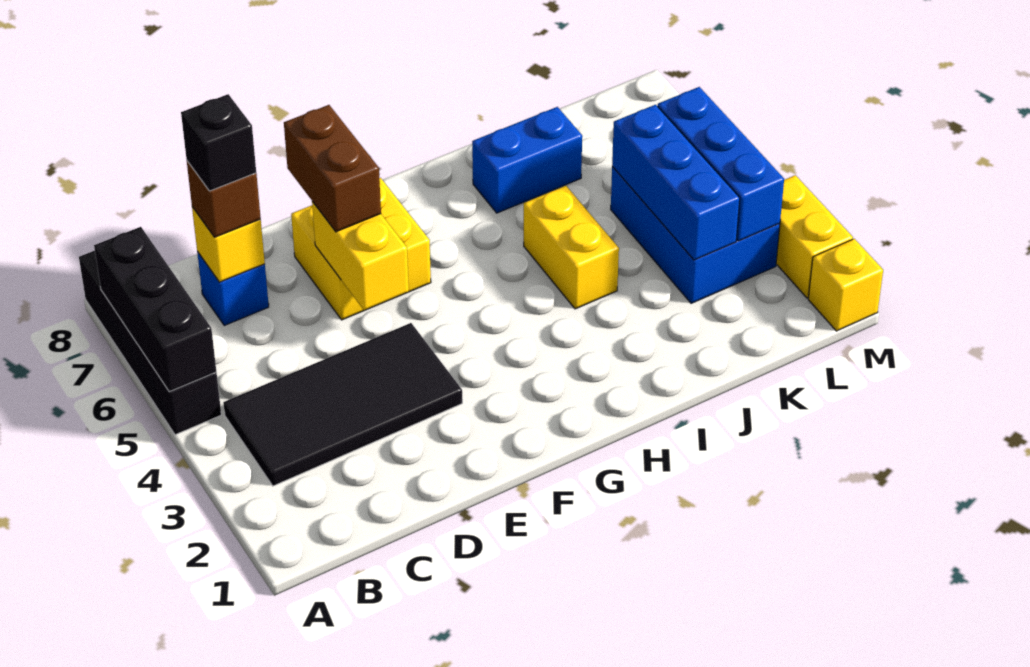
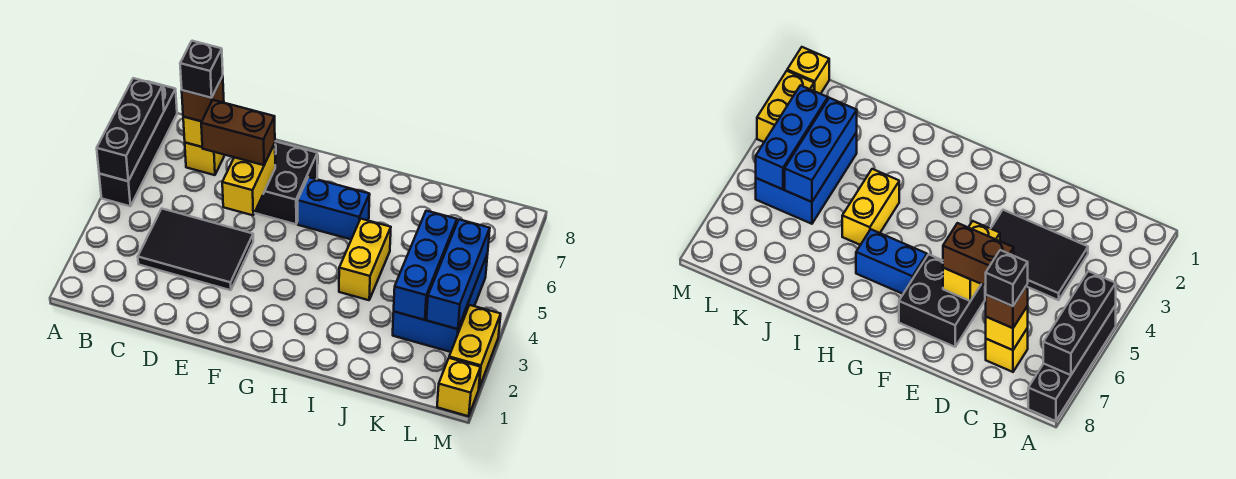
black 2x4 tile [223,323,462,486] -> black 2x3 tile [138,209,253,290]
blue 1x1 brick [197,252,269,325] -> yellow 1x1 brick [185,143,225,175]
yellow 2x2 brick [291,178,431,320] -> black 2x2 brick [255,141,317,224]
brown 1x2 brick [284,105,381,232] -> brown 1x2 brick turned to [201,100,275,165]
blue 1x2 brick [472,107,582,213] -> blue 1x2 brick moved to [298,177,370,239]

